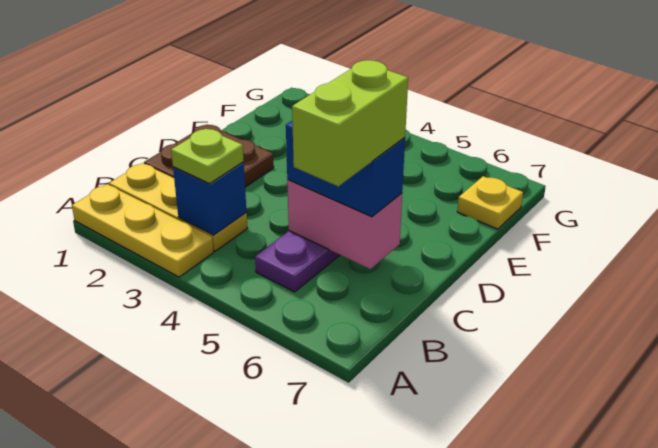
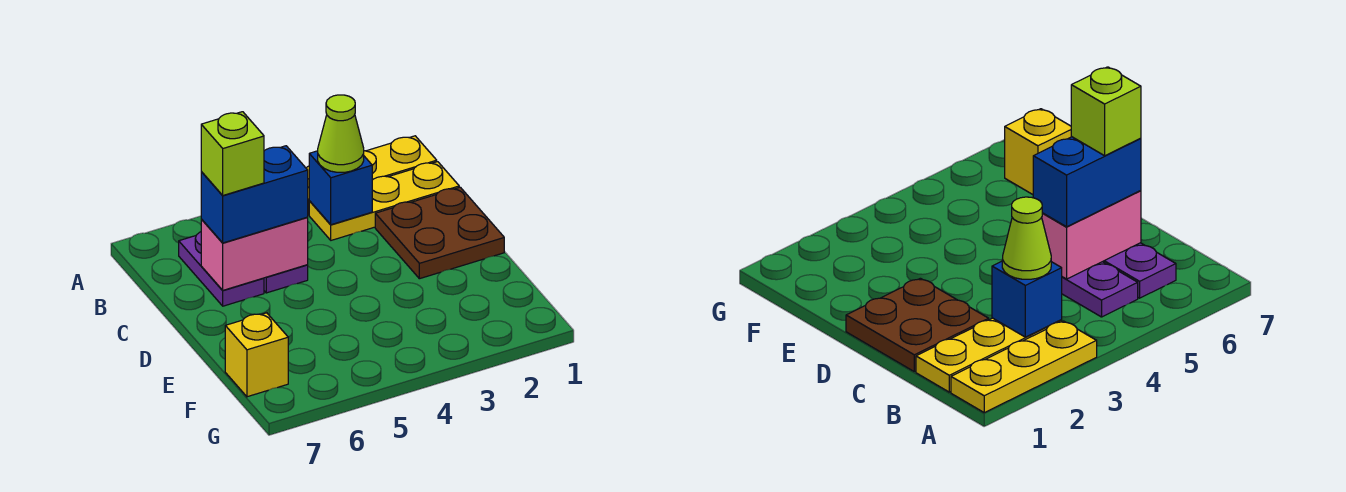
lime 1x1 plate [171,129,244,184] -> lime 1x1 cone [318,95,364,172]
none -> purple 1x2 plate [179,232,264,306]
lime 1x2 brick [292,60,408,186] -> lime 1x1 brick [201,112,264,195]
yellow 1x1 plate [457,176,523,229] -> yellow 1x1 brick [225,313,288,397]

